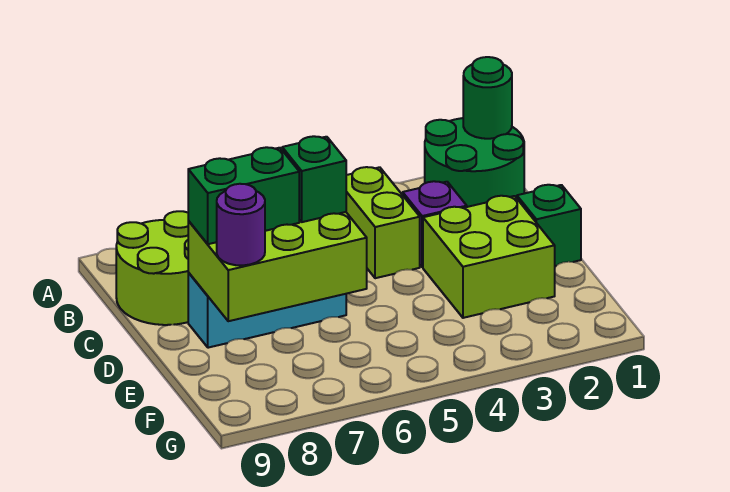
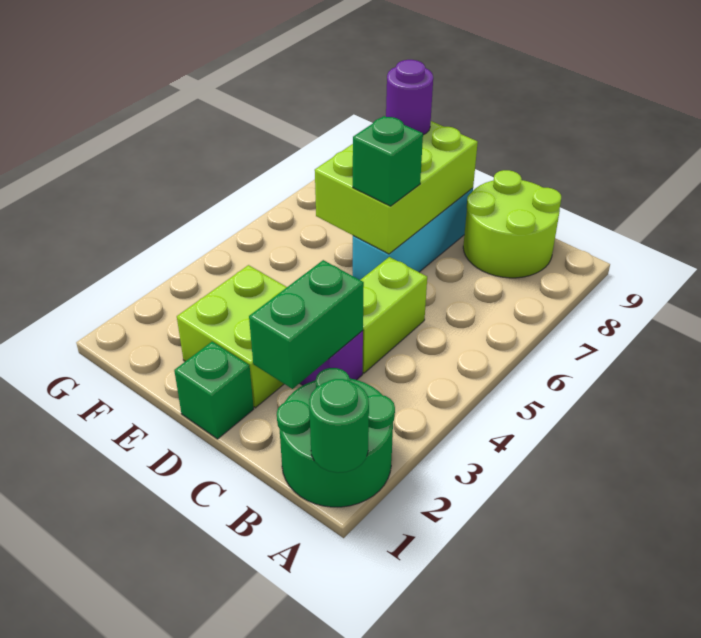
lime 1x2 brick [346,167,420,278] -> lime 1x2 brick turned to [361,257,427,373]
green 1x2 brick [188,147,299,244] -> green 1x2 brick moved to [249,260,364,389]

